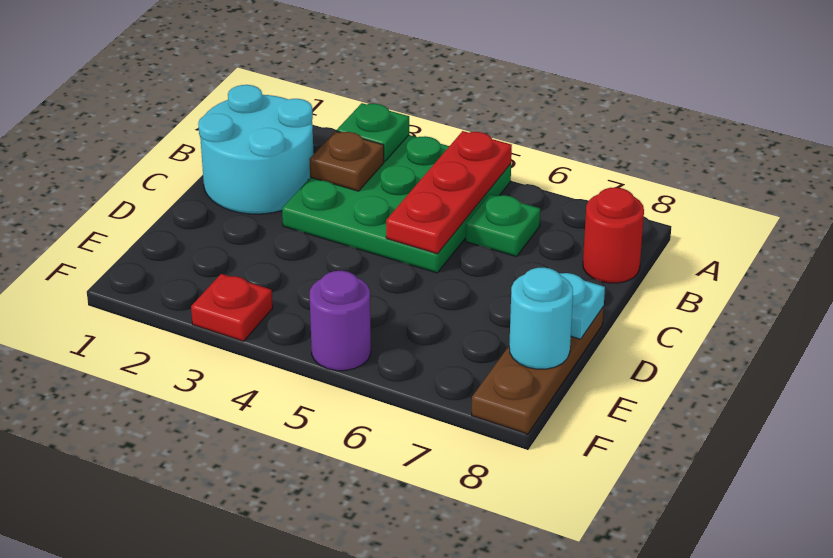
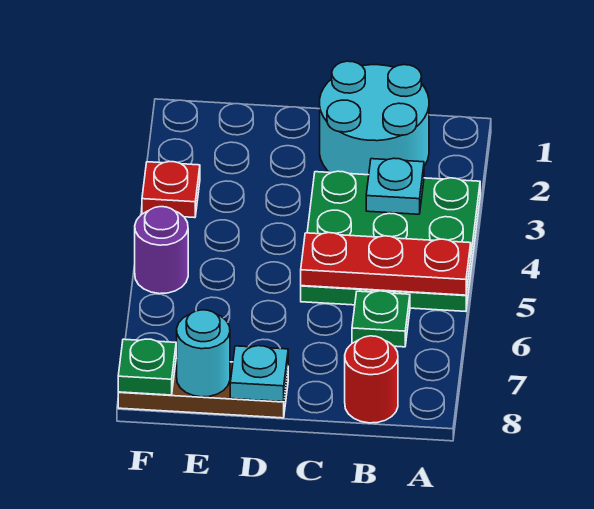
green 1x1 plate [337,103,409,161] -> green 1x1 plate moved to [118,339,176,395]
brown 1x1 plate [309,131,384,191] -> cyan 1x1 plate [366,158,424,214]

